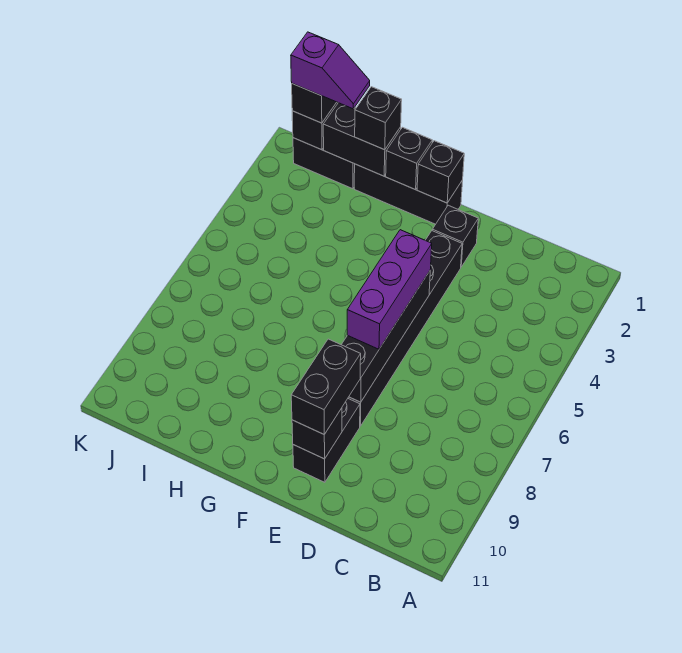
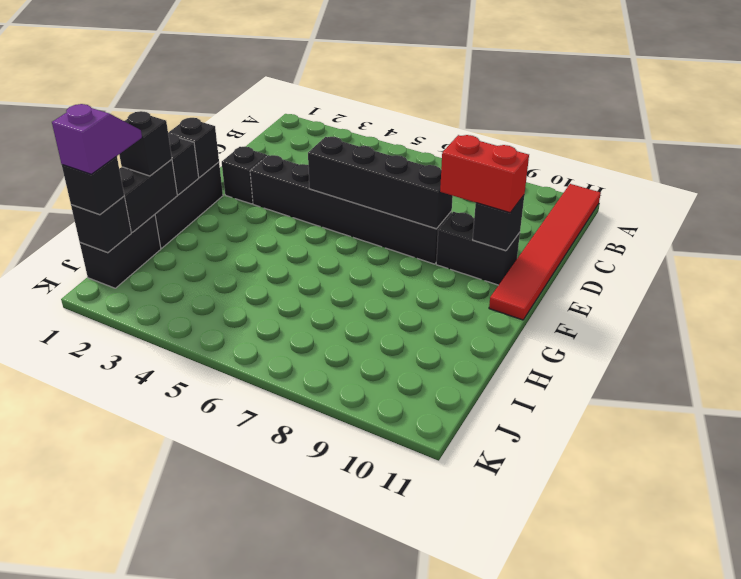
none -> red 1x6 tile [489,184,601,320]
purple 1x3 brick [347,230,432,349] -> none
black 1x2 brick [291,339,361,434] -> red 1x2 brick [440,135,529,213]

